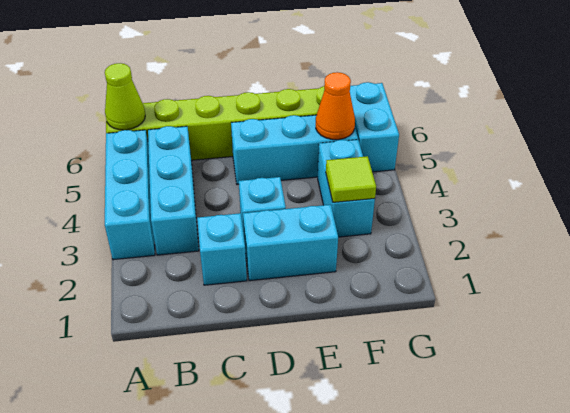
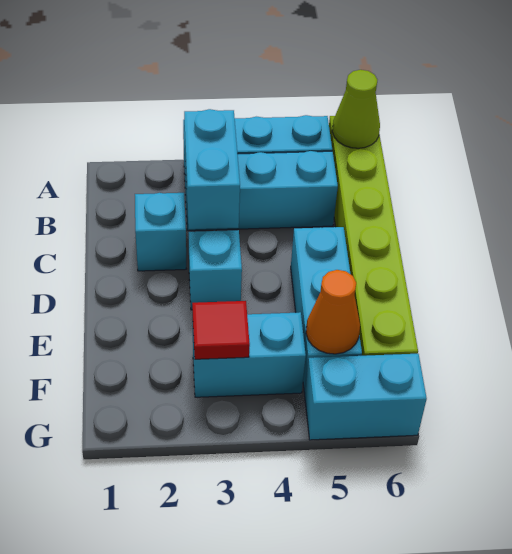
cyan 1x2 brick [243,205,338,281] -> cyan 1x2 brick moved to [184,109,240,229]
lime 1x1 tile [326,156,376,202] -> red 1x1 tile [192,301,250,359]

